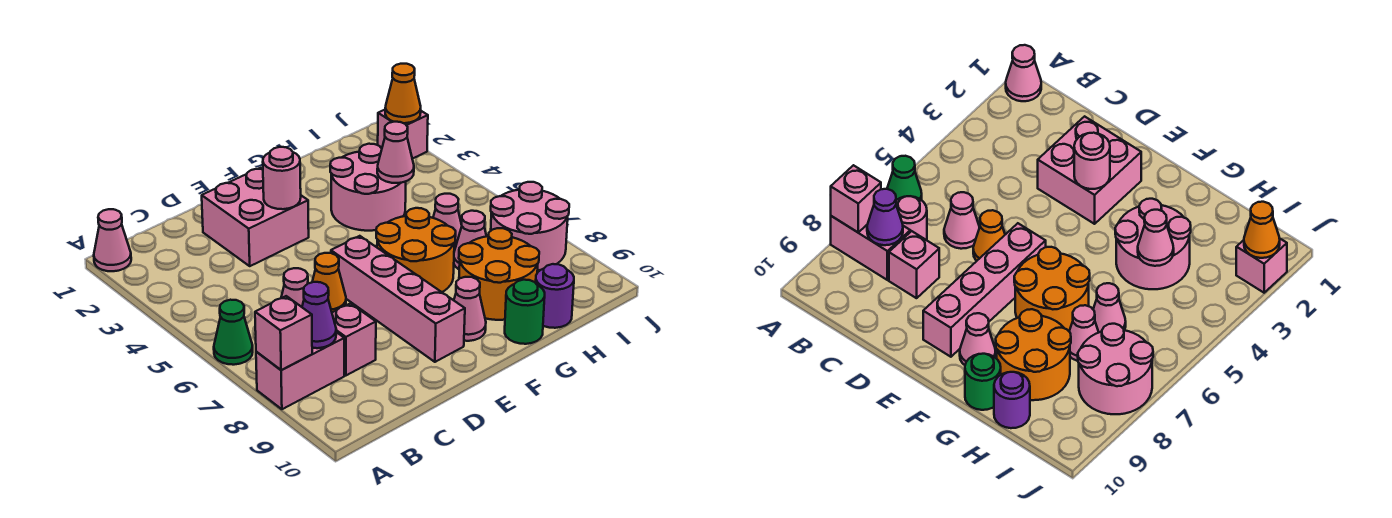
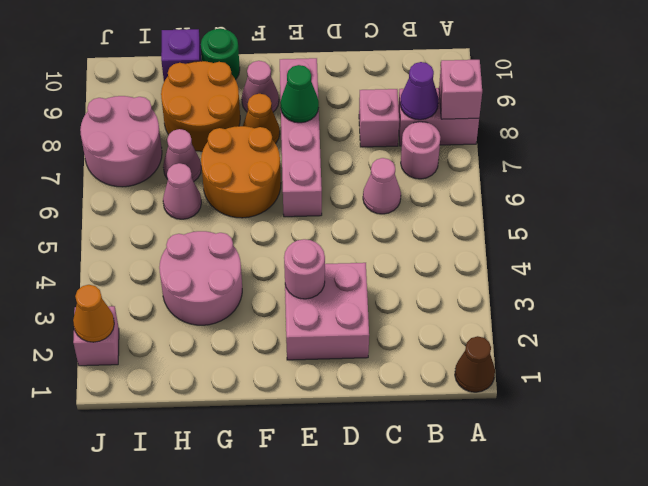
pink 1x1 cone [94,209,131,271] -> brown 1x1 cone [455,336,495,392]
green 1x1 cone [214,300,253,365] -> green 1x1 cone moved to [281,65,319,123]
orange 1x1 cone [312,253,346,312] -> orange 1x1 cone moved to [243,94,280,143]
pink 1x1 cone [377,122,414,183] -> none
purple 1x1 round brick [536,264,574,328] -> purple 1x1 brick [161,29,201,81]

